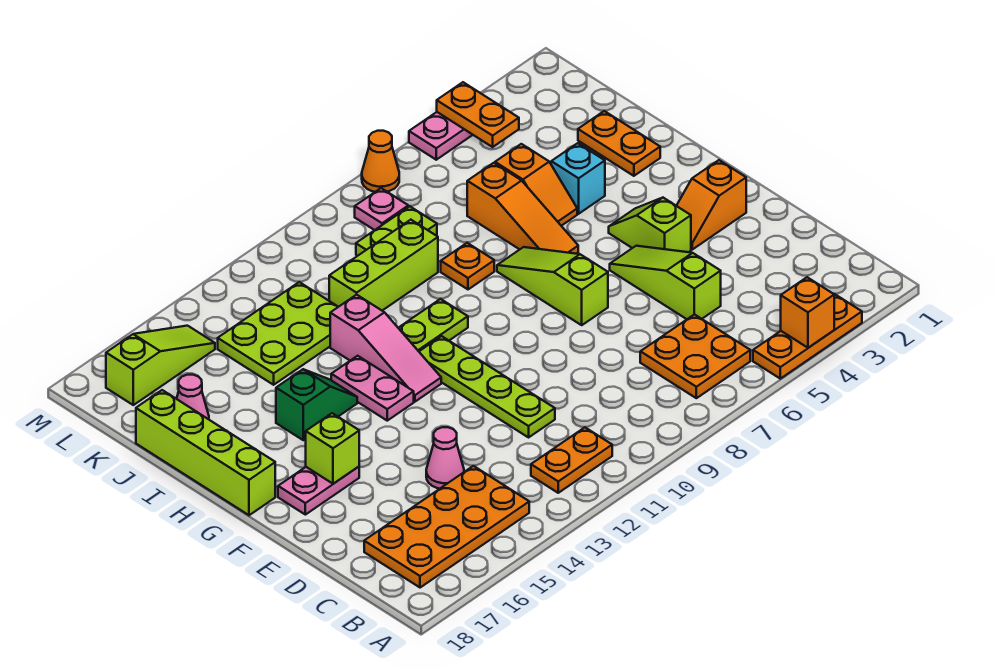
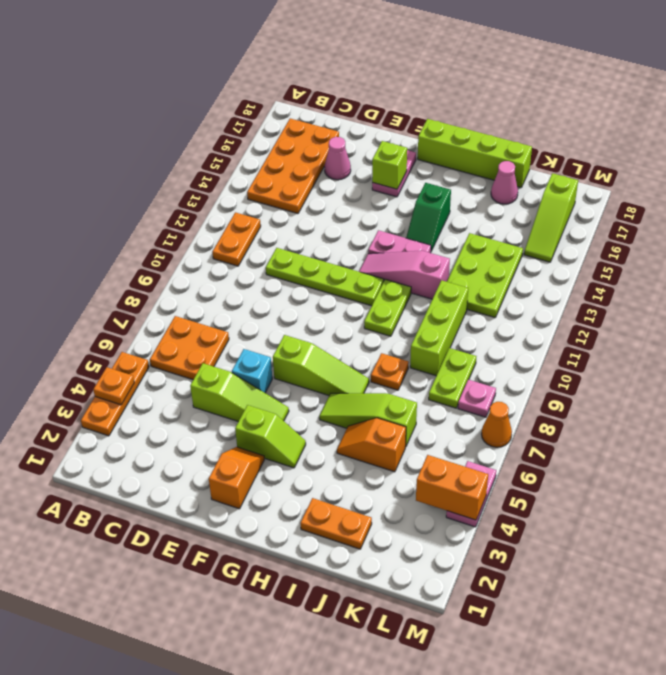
orange 1x1 brick [781,277,834,348] -> orange 1x1 plate [93,367,134,405]
pink 1x1 cone [426,427,464,489] -> pink 1x1 cone moved to [324,137,351,180]
orange 1x3 slope [467,163,578,254] -> lime 1x3 slope [319,393,417,447]
cyan 1x1 brick [551,143,605,214] -> cyan 1x1 brick moved to [232,349,272,393]
orange 1x2 plate [437,82,519,147] -> orange 1x2 brick [416,455,488,520]

